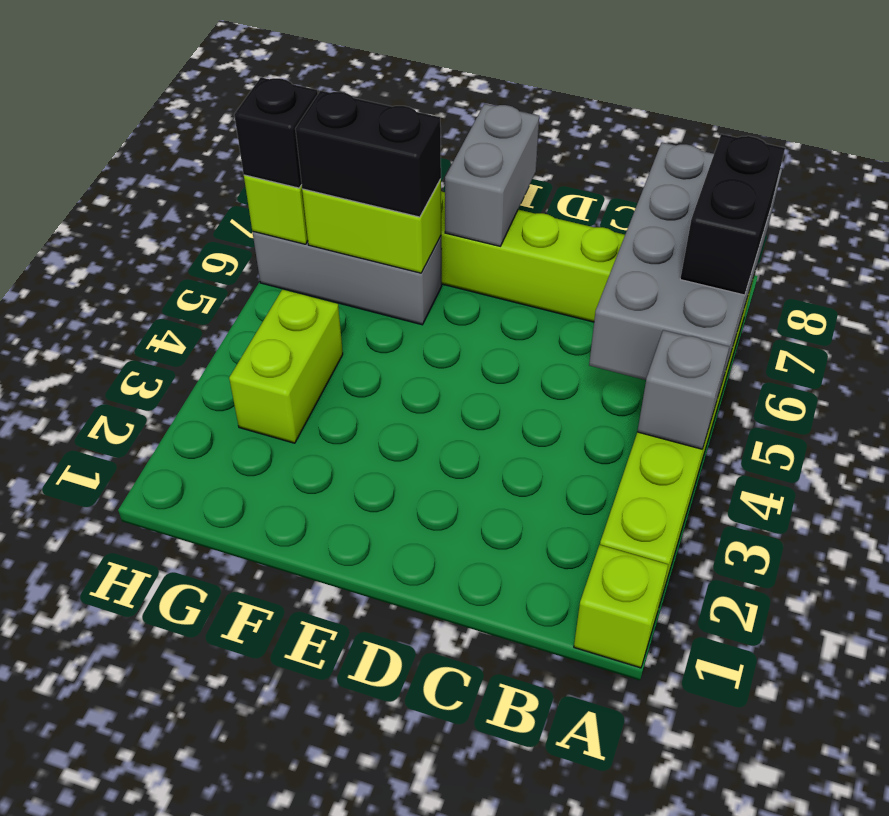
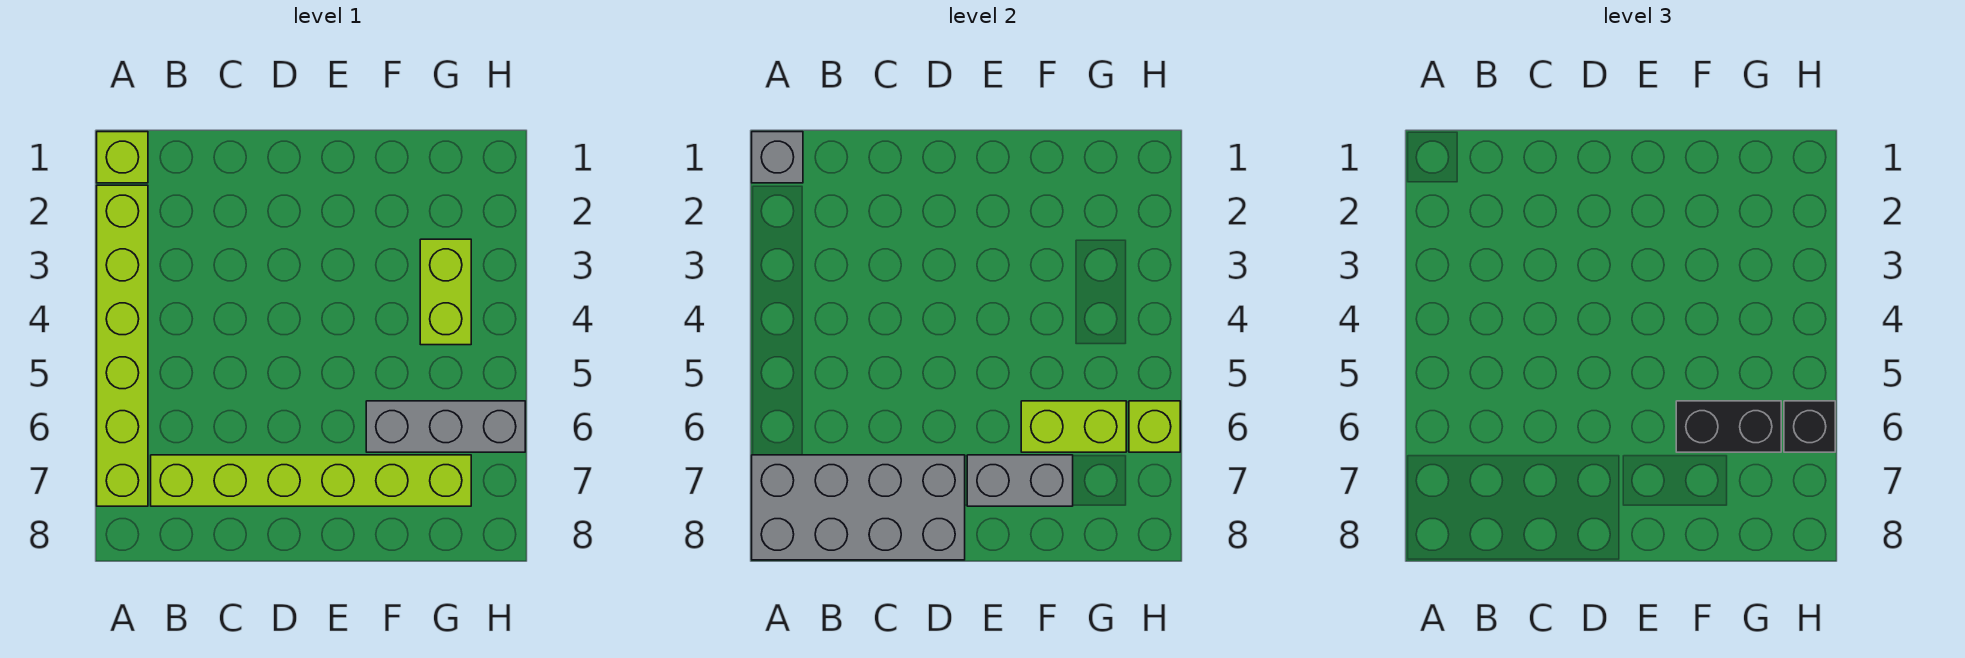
grey 1x1 brick [637,330,729,449] -> grey 1x1 brick moved to [752,132,803,183]
grey 2x4 brick [589,142,782,395] -> grey 2x4 brick turned to [752,455,965,560]
black 1x2 brick [680,134,785,295] -> none
grey 1x2 brick [445,104,539,246] -> grey 1x2 brick turned to [967,455,1073,506]

